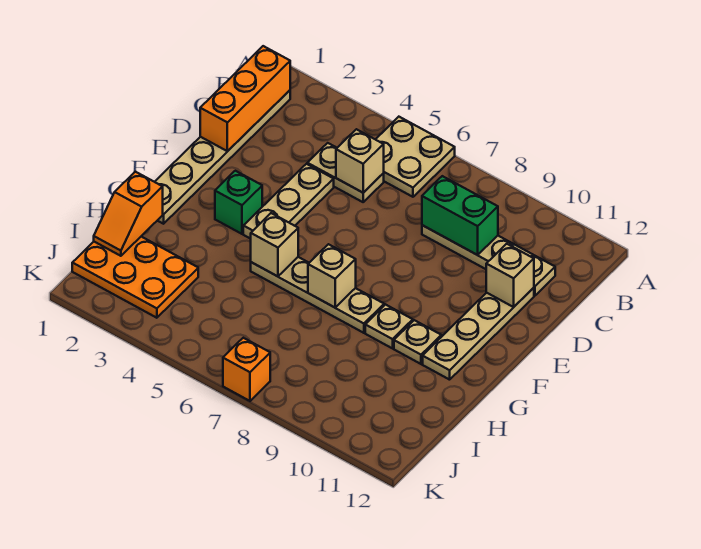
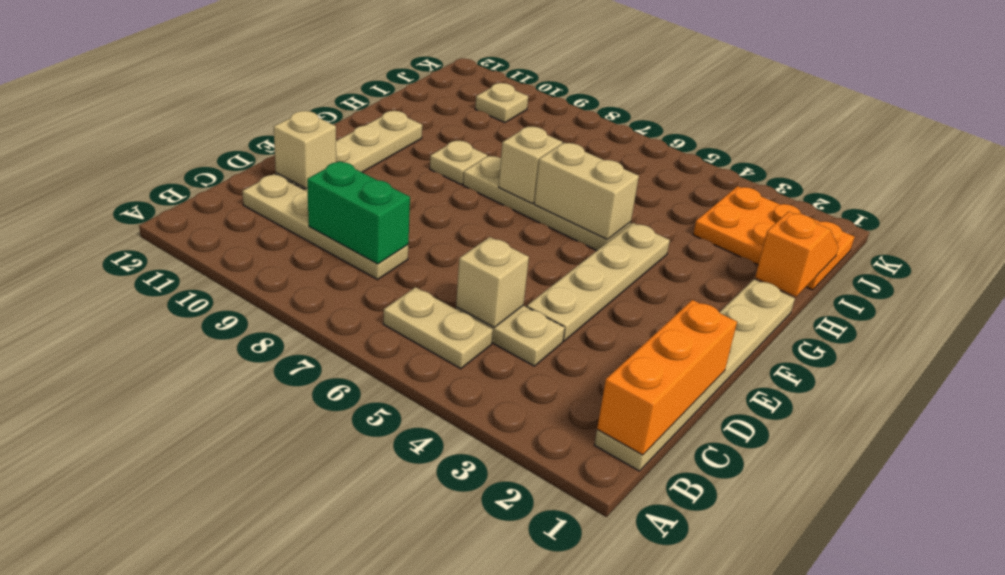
tan 2x2 plate [376,117,455,197] -> tan 1x2 plate [383,287,493,369]
tan 1x3 plate [243,164,334,239] -> tan 1x4 plate [527,223,670,341]
green 1x1 brick [215,171,262,234] -> none
tan 1x1 brick [251,213,298,276] -> tan 1x2 brick [534,143,639,240]
tan 1x1 plate [394,320,441,364] -> tan 1x1 plate moved to [475,83,528,123]
orange 1x1 brick [223,338,270,401] -> none

